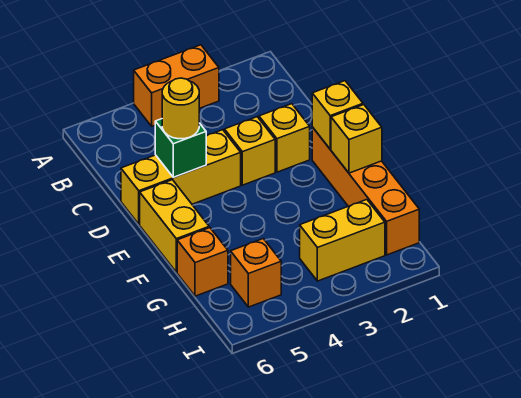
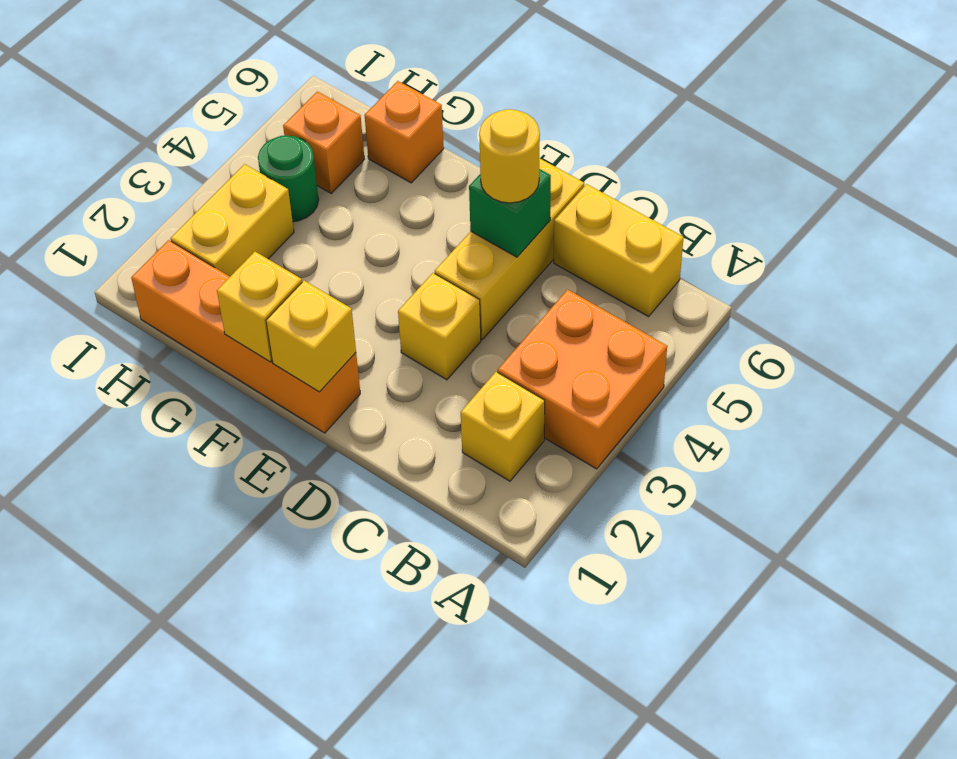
orange 1x2 brick [134,45,219,126] -> orange 2x2 brick [498,289,667,469]
yellow 1x1 brick [259,104,310,172] -> yellow 1x1 brick moved to [461,372,545,481]
yellow 1x2 brick [140,180,209,272] -> yellow 1x2 brick moved to [554,184,684,317]
none -> green 1x1 round brick [258,135,319,222]

